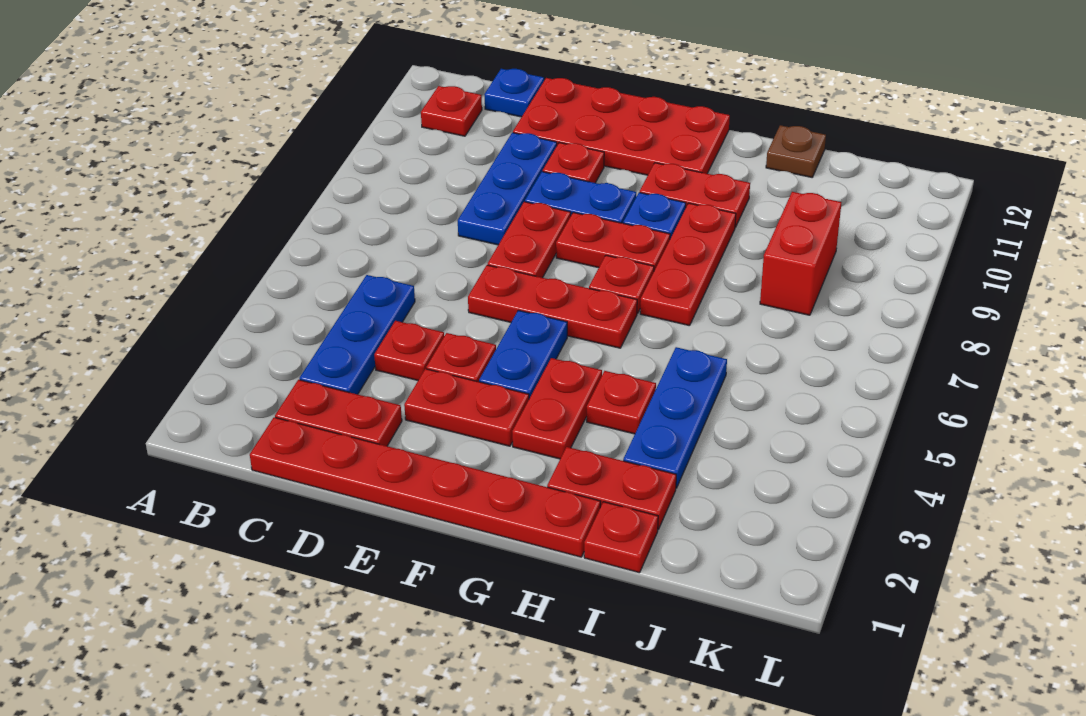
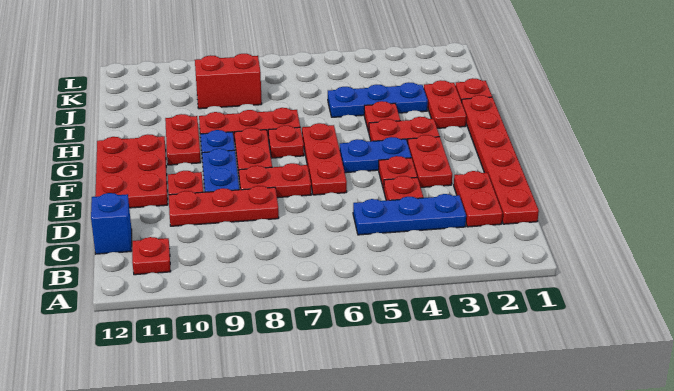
blue 1x1 plate [484,69,544,117] -> blue 1x1 brick [91,193,132,254]
blue 1x3 plate [458,133,557,245] -> red 1x3 plate [169,186,279,226]
red 2x4 plate [513,78,730,175] -> red 2x3 plate [95,134,168,208]
brown 1x1 plate [766,125,826,177] -> none

